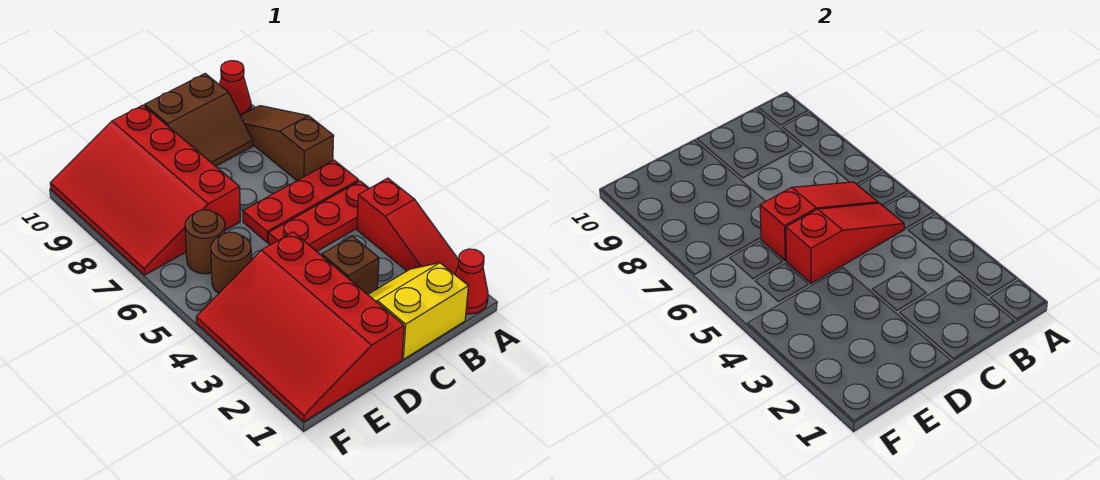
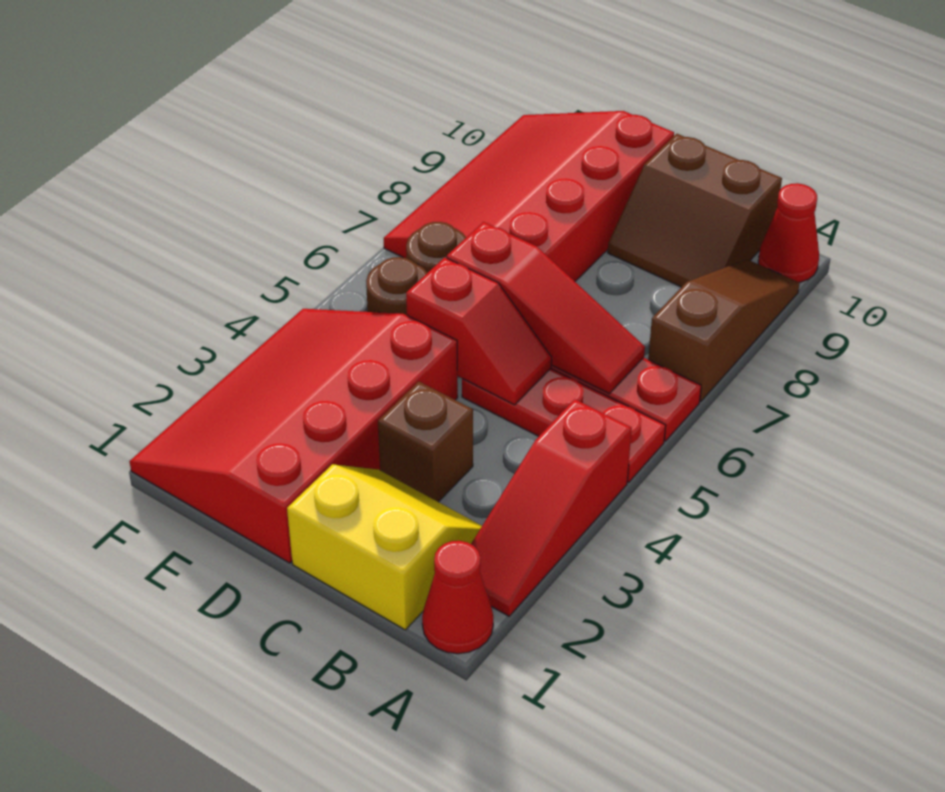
red 1x3 slope [786,203,904,283] -> red 1x2 slope [406,257,552,405]

